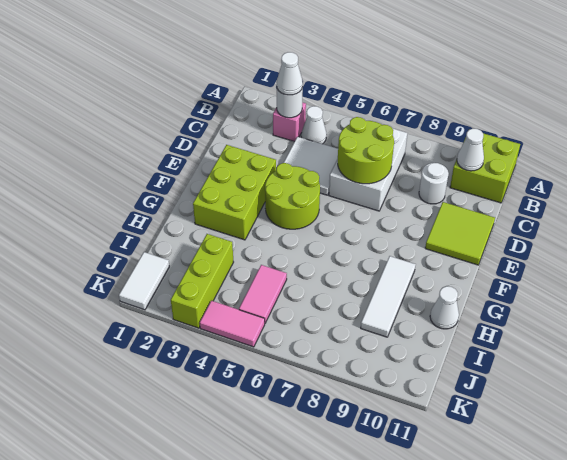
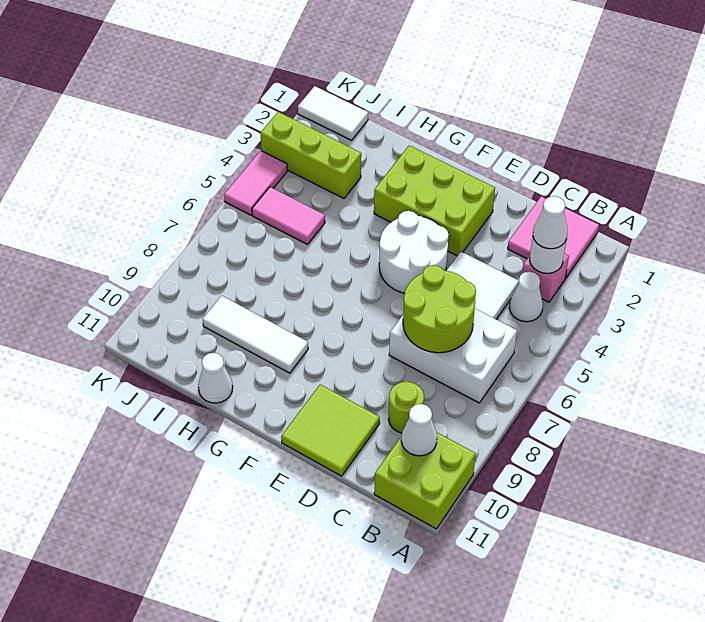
none -> pink 2x2 tile [508,196,599,278]
white 1x1 round brick [419,163,449,204] -> lime 1x1 round brick [389,382,424,433]
lime 2x2 round brick [265,163,320,229] -> white 2x2 round brick [379,211,449,293]

